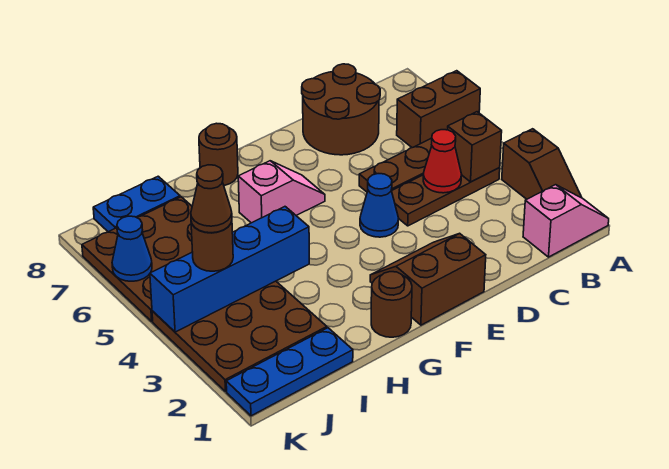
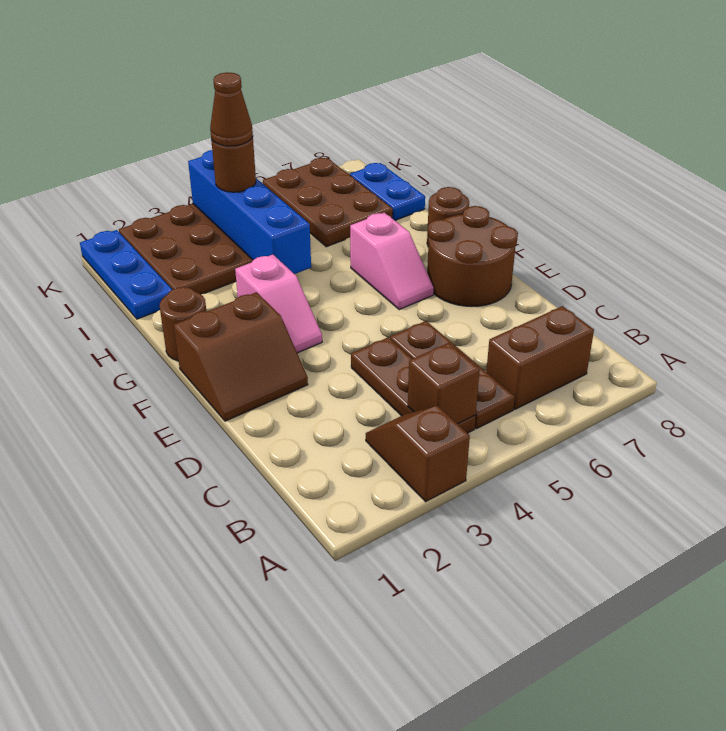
pink 1x2 slope [523,185,609,257] -> pink 1x2 slope moved to [235,255,322,353]
brown 1x2 slope [502,129,582,199] -> brown 1x2 slope turned to [366,406,470,502]
brown 1x2 brick [397,71,480,148] -> brown 1x2 brick turned to [486,306,594,409]
red 1x1 cone [423,130,461,193] -> none
brown 2x2 round brick [302,64,380,155] -> brown 2x2 round brick moved to [427,206,518,306]
brown 2x2 slope [370,233,486,325] -> brown 2x2 slope turned to [174,292,308,421]
blue 1x1 cone [360,174,399,237] -> none
brown 3x3 plate [82,197,192,321] -> brown 2x3 plate [263,158,393,247]
blue 1x1 cone [112,216,152,281] -> none

